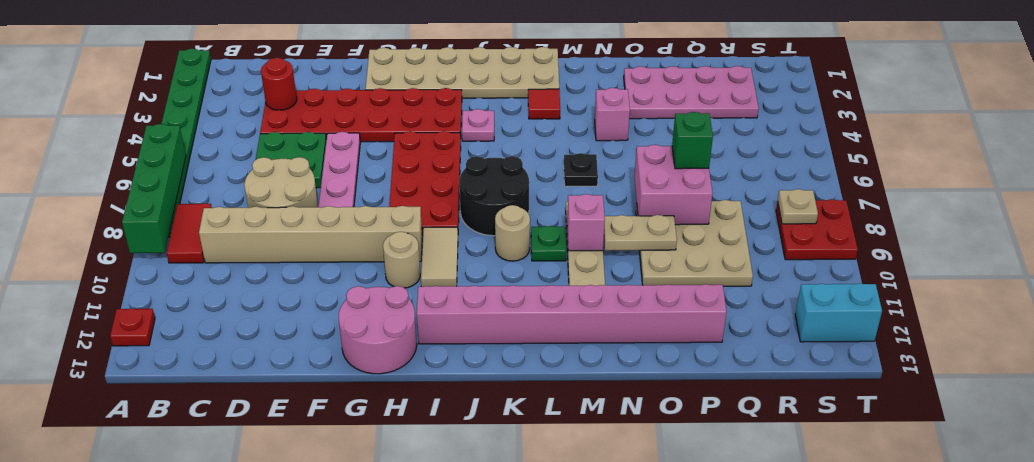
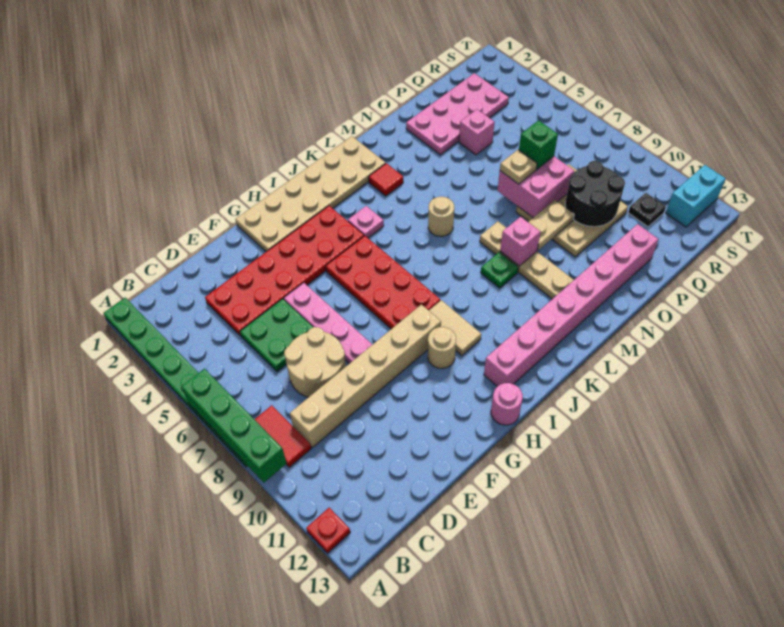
red 1x1 round brick [261,58,297,110] -> none
pink 2x2 round brick [339,286,417,374] -> pink 1x1 round brick [491,383,523,425]
black 2x2 round brick [459,156,529,236] -> black 2x2 round brick moved to [565,161,625,227]
tan 1x1 round brick [495,205,530,261] -> tan 1x1 round brick moved to [428,197,454,236]
black 1x1 plate [564,153,598,187] -> black 1x1 plate moved to [628,193,666,227]
pink 1x1 brick [595,88,630,141] -> pink 1x1 brick moved to [459,109,495,155]
red 2x2 plate [776,199,858,260] -> none
tan 1x1 plate [778,189,818,224] -> tan 1x1 plate moved to [500,150,537,184]

